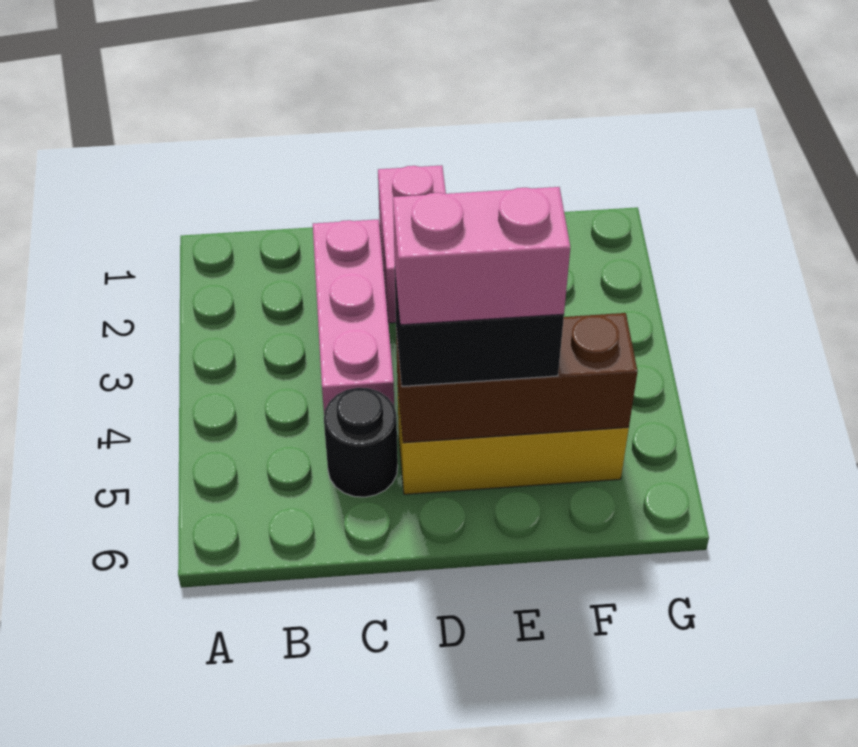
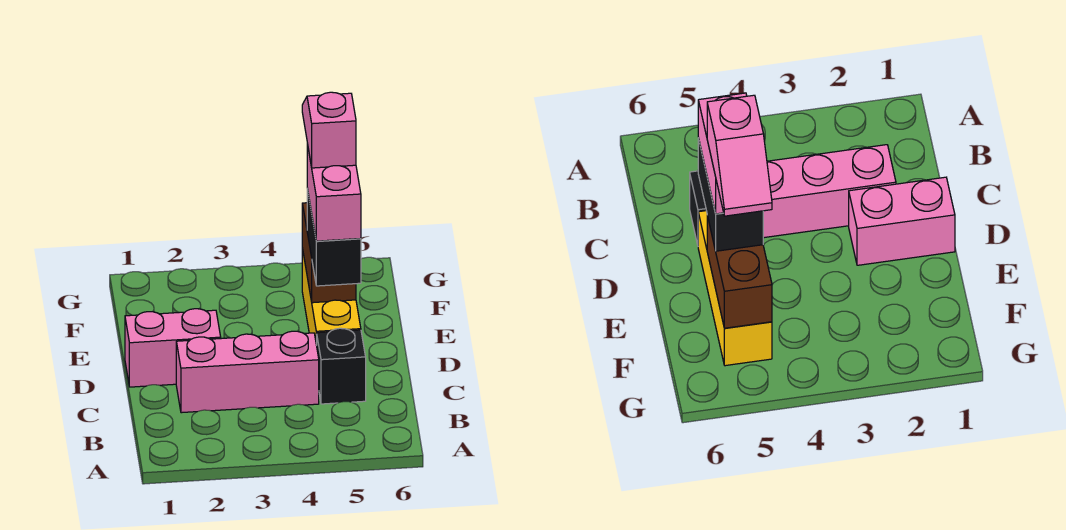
black 1x1 round brick [324,388,398,497] -> black 1x1 brick [317,328,366,404]
brown 1x3 brick [396,313,638,443] -> brown 1x2 brick [302,203,356,303]
none -> pink 1x2 slope [302,92,356,168]

